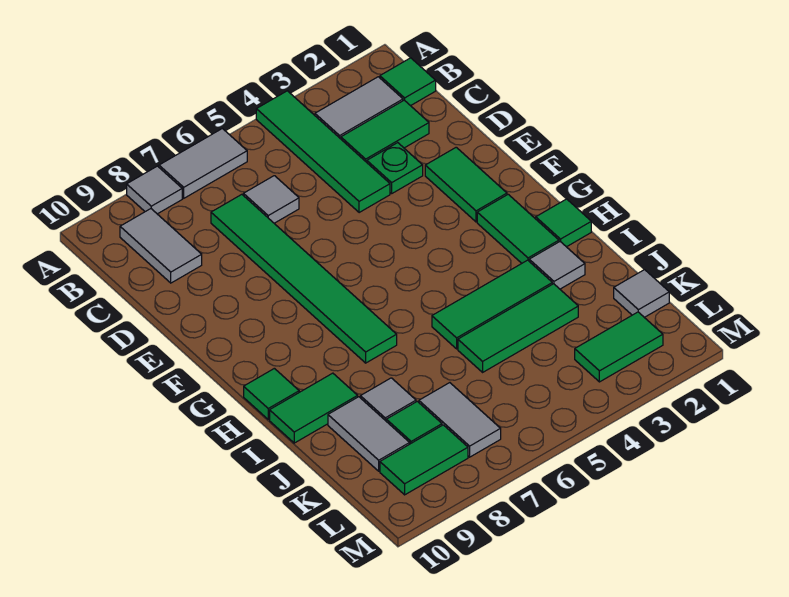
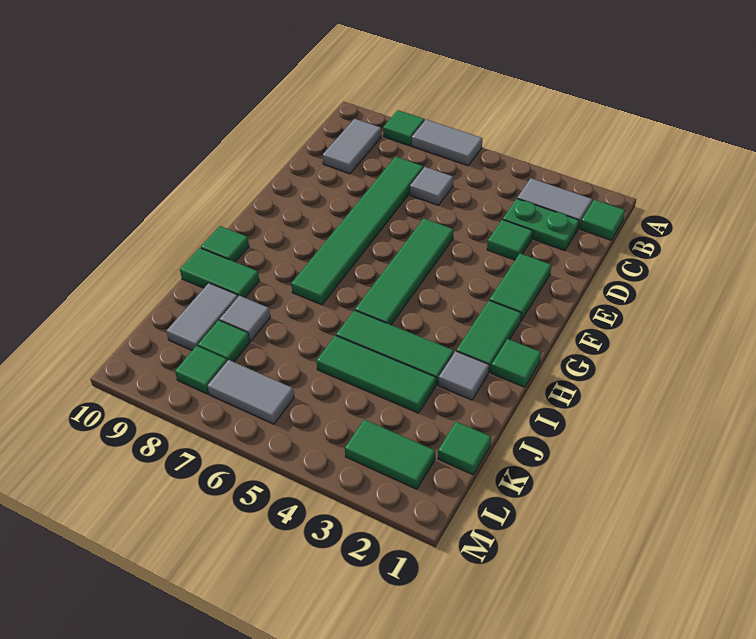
green 1x4 tile [256,91,390,213] -> green 1x4 tile moved to [355,219,454,325]
grey 1x1 tile [127,166,182,214] -> green 1x1 tile [383,110,425,146]
green 1x2 tile [341,100,429,162] -> green 1x2 plate [503,199,579,251]
green 1x1 plate [367,143,423,193] -> green 1x1 tile [487,219,533,260]
grey 1x1 tile [614,270,669,317] -> green 1x1 tile [438,422,491,474]
grey 1x2 tile [419,383,501,457] -> grey 1x2 tile turned to [208,360,294,424]
green 1x2 tile [380,425,468,495] -> green 1x1 tile [175,346,227,394]

